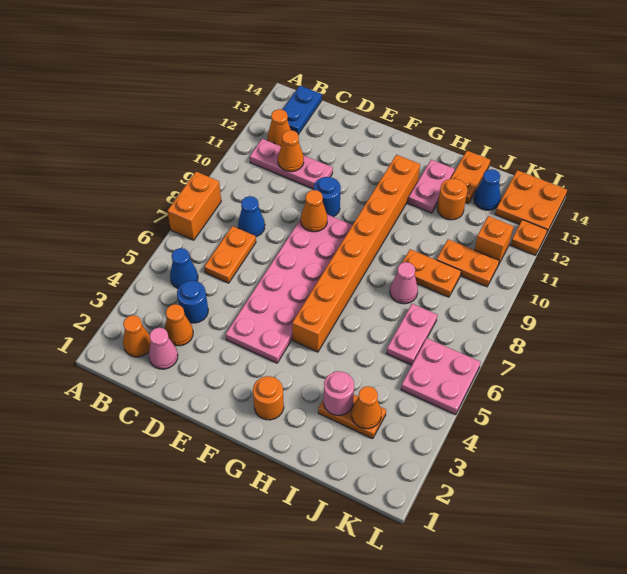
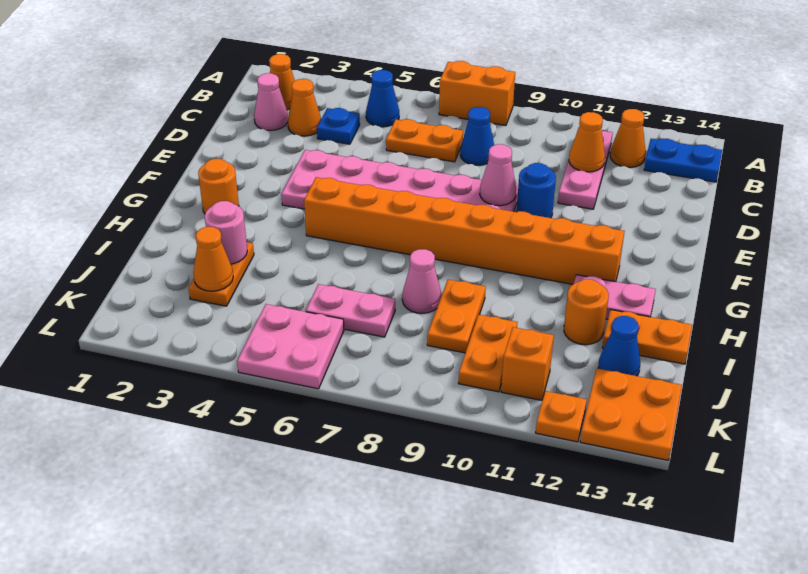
blue 1x1 round brick [177,281,208,323] -> blue 1x1 plate [317,108,360,144]
orange 1x1 cone [301,190,327,232] -> pink 1x1 cone [480,144,516,206]

